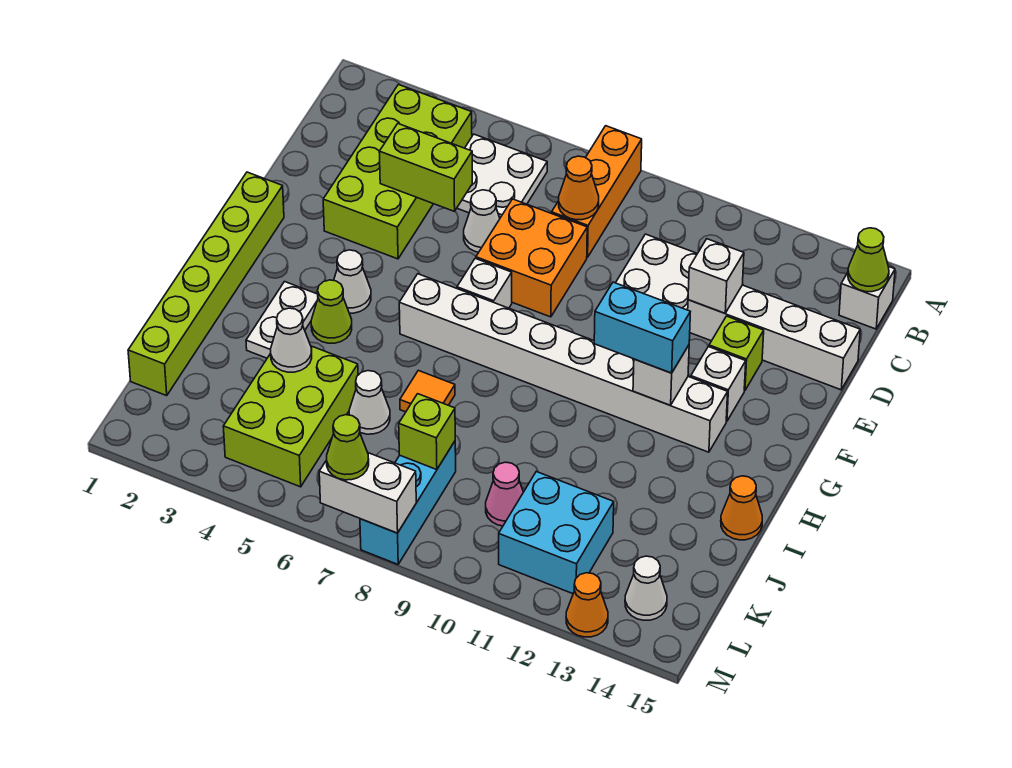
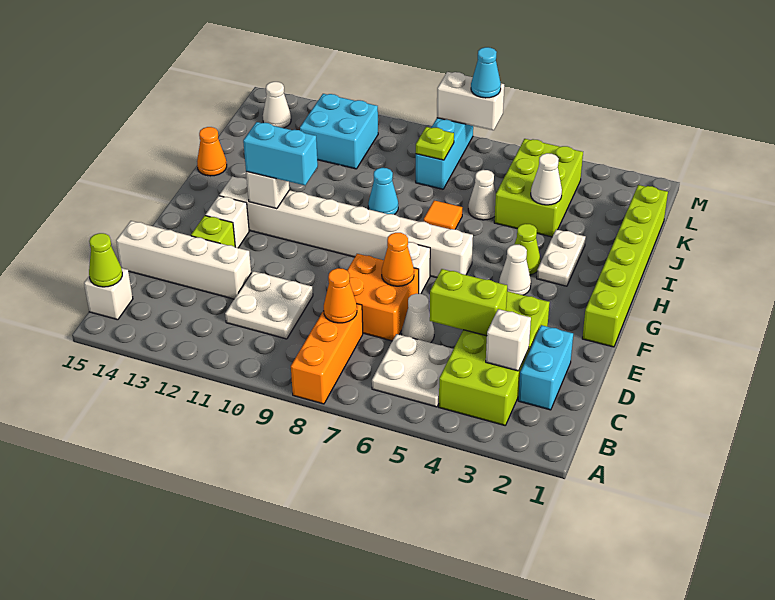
none -> cyan 1x2 brick [518,325,573,410]
white 1x1 brick [688,239,744,313] -> white 1x1 brick moved to [486,309,531,371]
none -> cyan 1x1 cone [368,168,398,214]
lime 1x1 brick [399,394,455,470] -> lime 1x1 plate [416,127,454,160]
pink 1x1 cone [486,462,523,526] -> none
lime 1x1 cone [327,415,369,480] -> cyan 1x1 cone [471,47,501,98]
orange 1x1 cone [566,573,608,637] -> orange 1x1 cone moved to [382,233,414,286]

